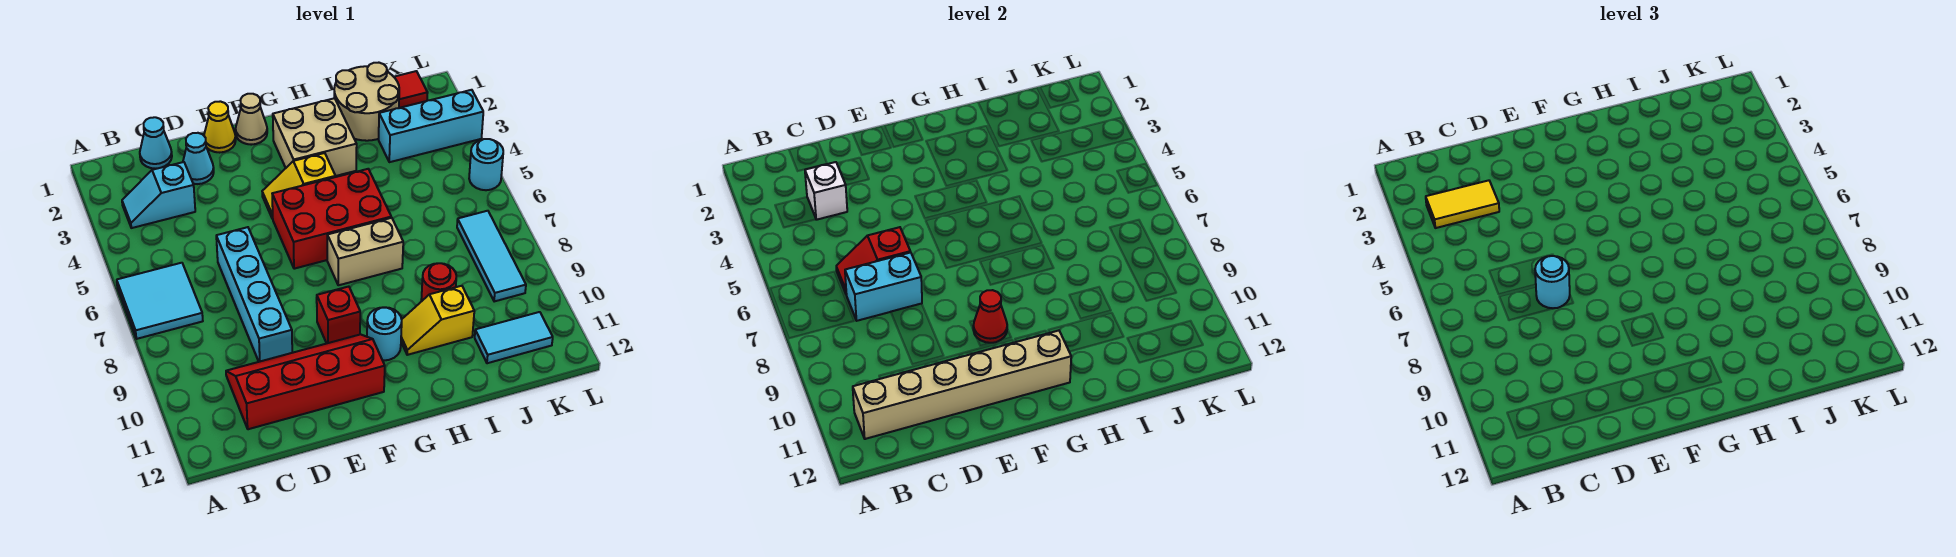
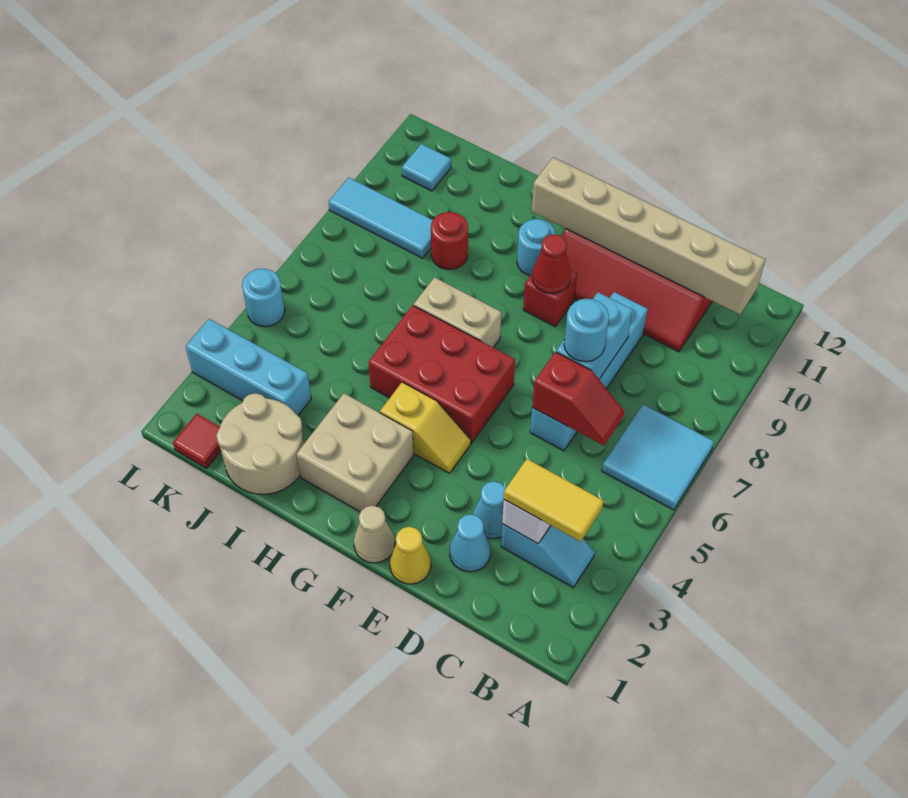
cyan 1x1 cone [140,117,172,169] -> cyan 1x1 cone moved to [473,481,506,539]
cyan 1x2 brick [845,252,922,321] -> cyan 1x2 brick turned to [556,292,633,379]
yellow 1x2 slope [401,286,474,355] -> none
cyan 1x2 tile [475,312,553,363] -> cyan 1x1 tile [402,144,451,191]
cyan 1x3 tile [457,211,526,302] -> cyan 1x3 tile turned to [328,178,433,258]

